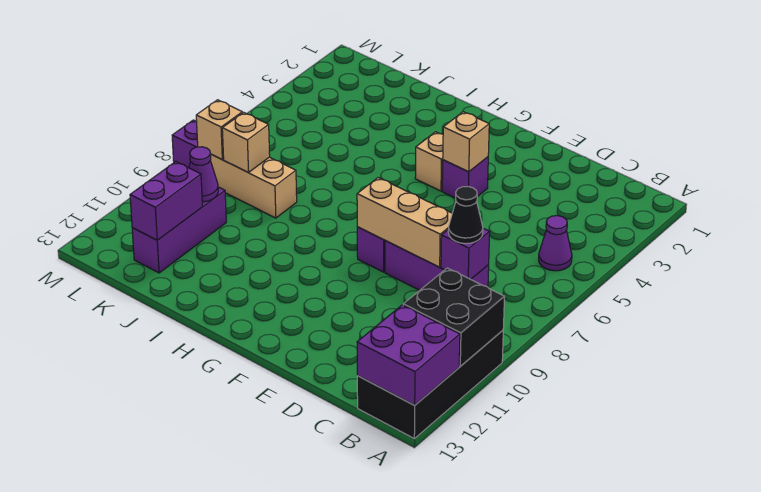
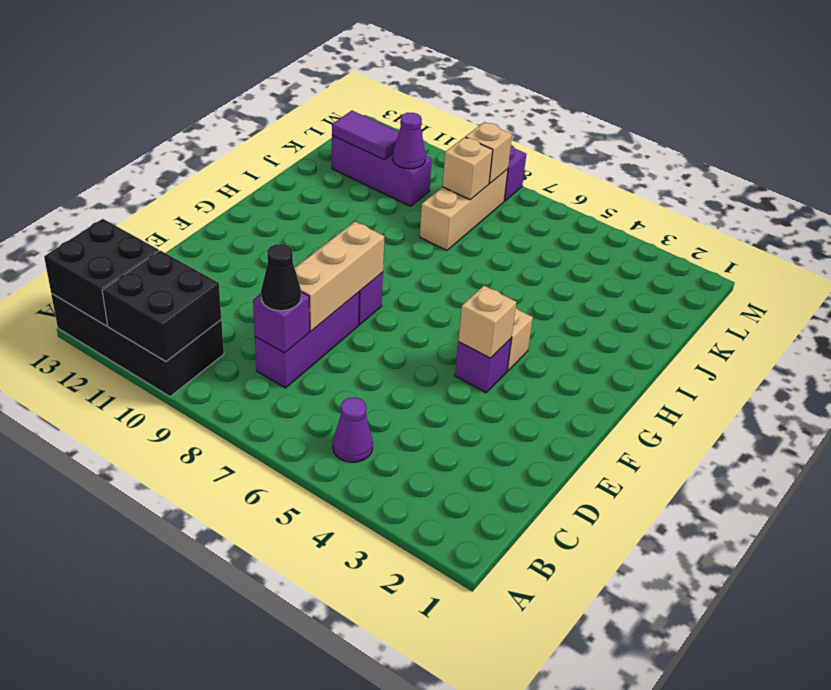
purple 2x2 brick [357,305,460,405] -> black 2x2 brick [44,219,159,326]
purple 1x2 brick [130,162,202,240] -> purple 1x2 tile [332,111,399,160]

